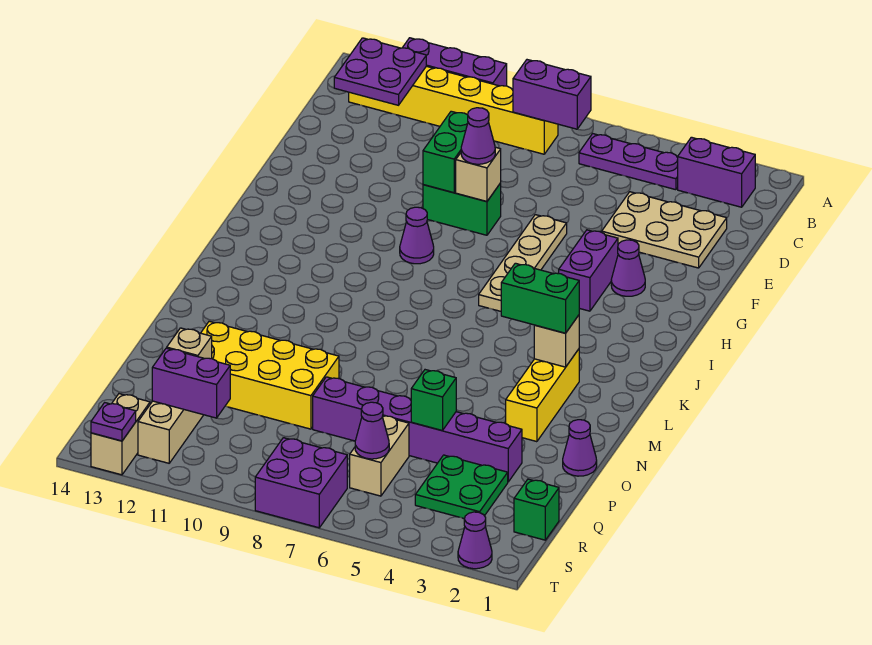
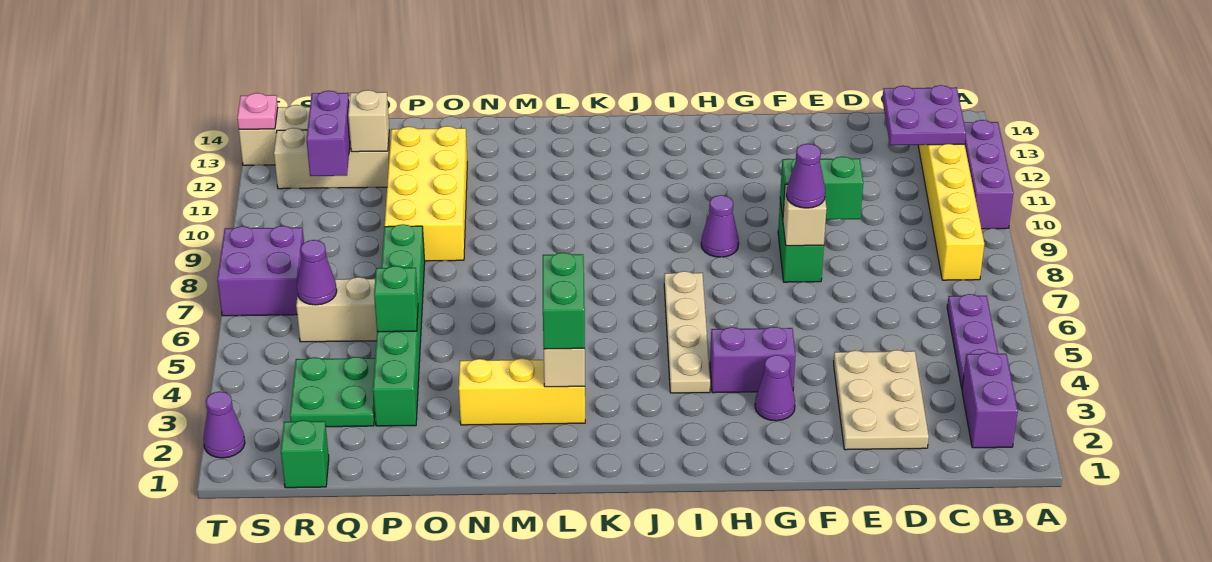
purple 1x2 brick [513,60,591,129] -> none
tan 1x4 plate [479,215,567,311] -> tan 1x4 plate turned to [664,271,710,393]
purple 1x1 cone [563,420,597,476] -> none
purple 1x6 brick [313,377,522,482] -> green 1x6 brick [373,224,425,426]
purple 1x1 plate [91,403,136,441] -> pink 1x1 plate [237,93,278,129]

